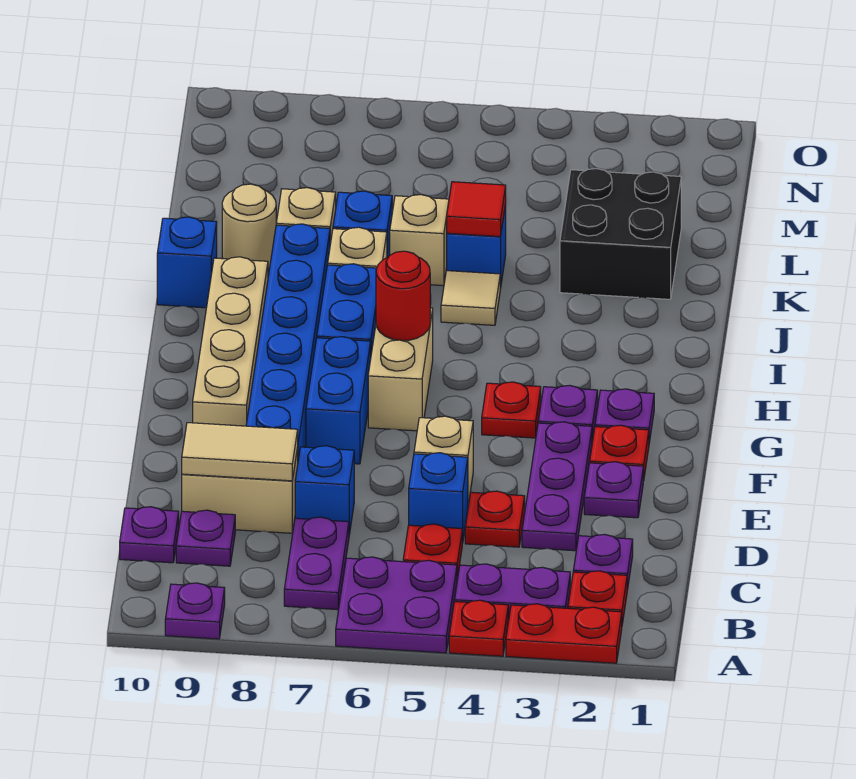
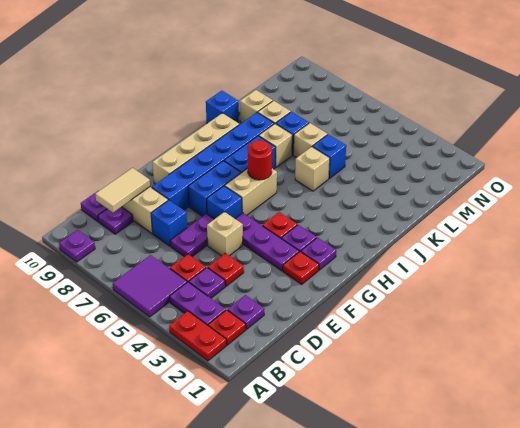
red 1x1 plate [449,600,508,656] -> none
purple 2x2 plate [336,557,457,653] -> purple 2x2 tile [113,255,187,317]
purple 1x2 plate [284,517,349,610] -> purple 1x2 plate moved to [170,214,214,257]
purple 1x3 plate [522,422,592,551] -> purple 1x3 plate turned to [235,213,299,271]
blue 1x1 brick [409,453,468,543] -> blue 1x1 brick moved to [207,186,242,219]
tan 1x2 tile [182,423,298,481] -> tan 1x2 tile turned to [95,168,150,212]
purple 1x1 plate [584,462,643,518] -> purple 1x1 plate moved to [189,268,225,298]
tan 1x1 tile [441,271,500,325] -> tan 1x1 brick [295,147,330,191]
black 2x2 brick [560,169,681,299] -> none
red 1x1 tile [447,182,506,237] -> none
tan 1x1 round brick [222,184,276,268] -> tan 1x1 brick [240,90,273,123]

